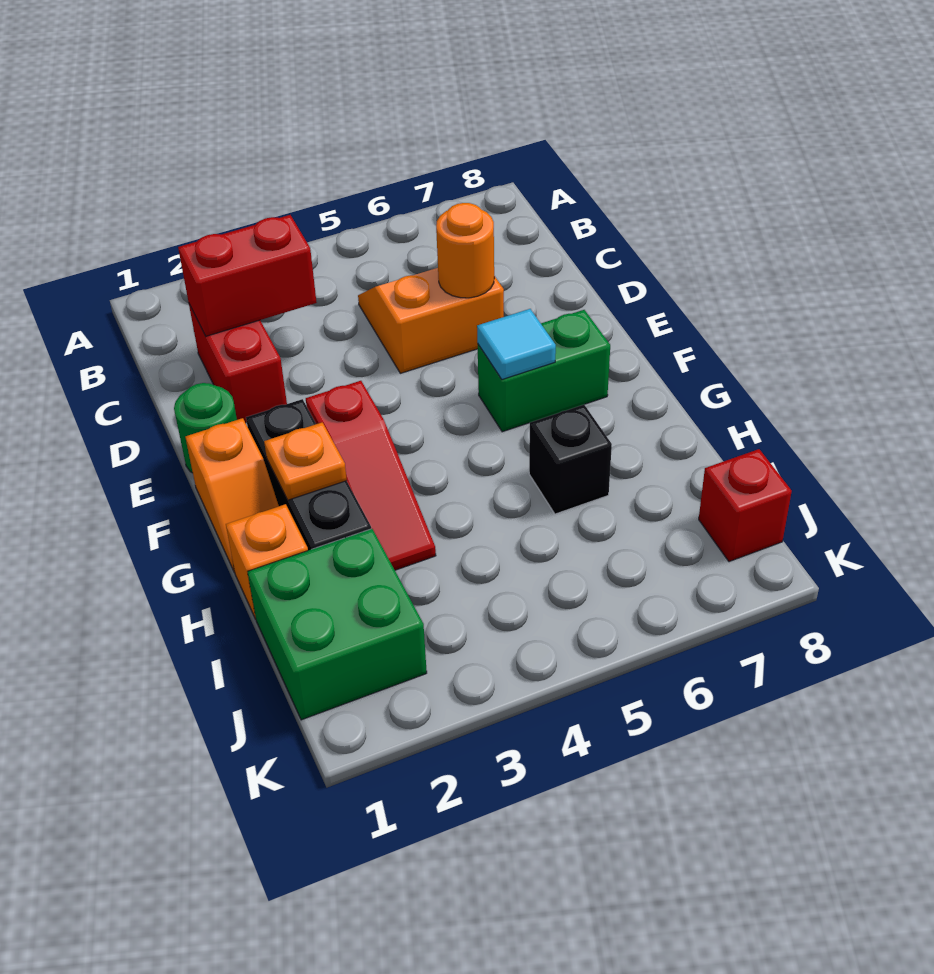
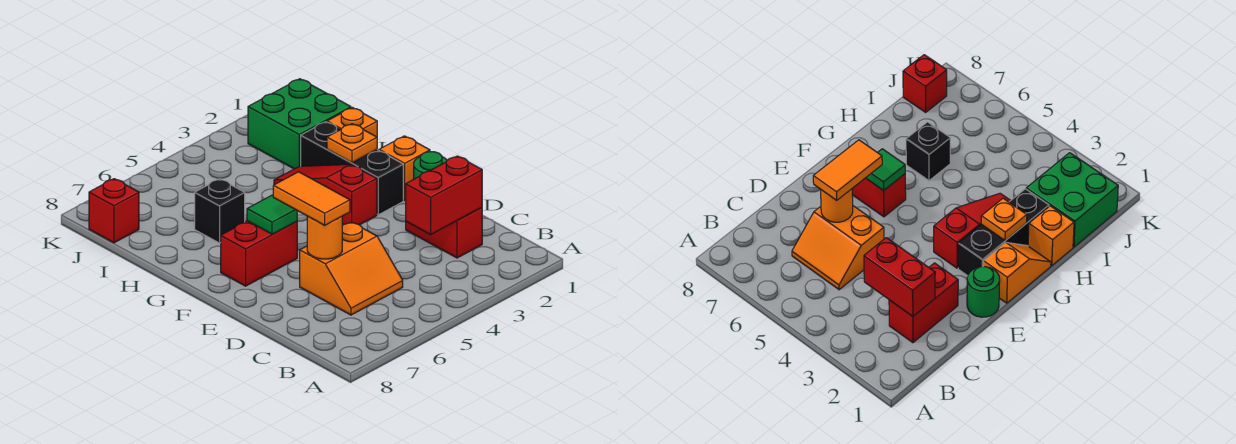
none -> orange 1x2 tile [273,172,350,225]
green 1x2 brick [478,310,610,432] -> red 1x2 brick [221,221,297,286]
cyan 1x1 tile [477,309,556,379] -> green 1x1 tile [247,195,297,234]

